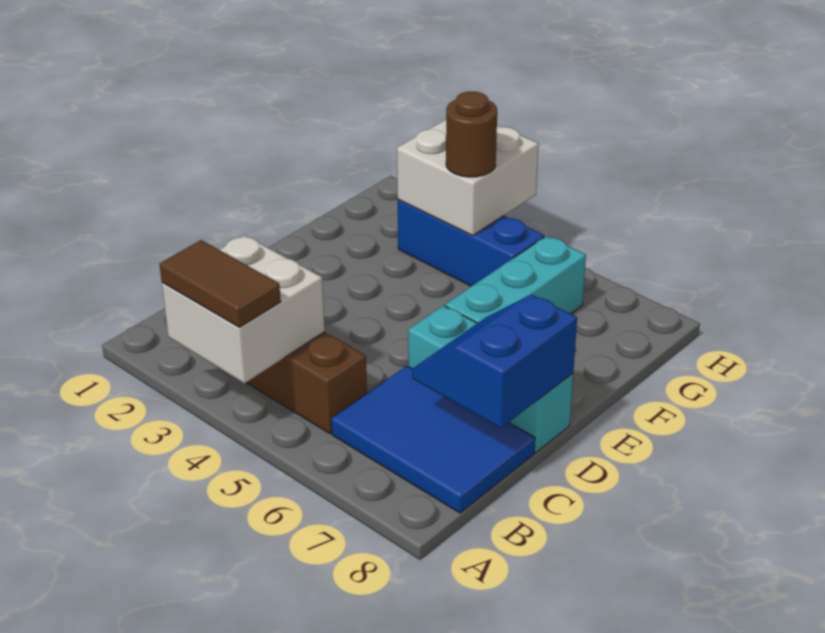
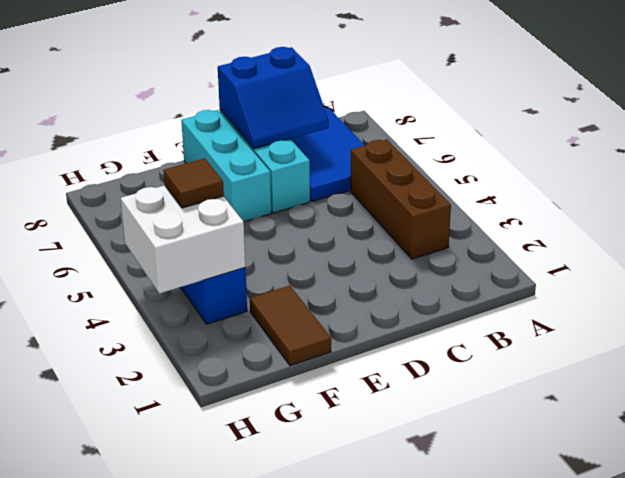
white 2x2 brick [162,235,325,383] -> none
brown 1x2 tile [160,240,281,327] -> brown 1x2 tile moved to [250,285,331,366]
cyan 1x3 brick [445,236,586,323] -> cyan 1x3 brick turned to [181,110,271,222]
brown 1x1 round brick [446,91,497,177] -> brown 1x1 tile [163,158,224,208]

